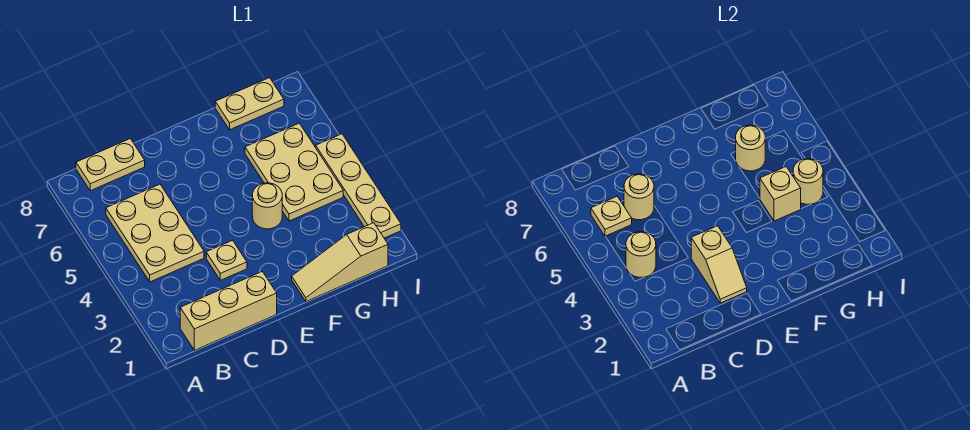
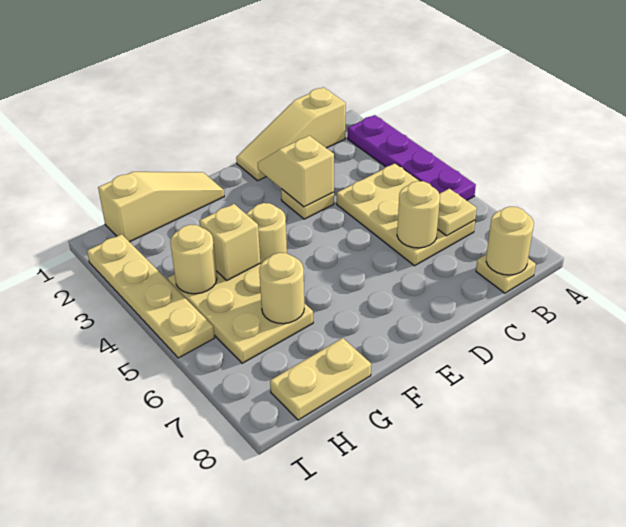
none -> purple 1x4 plate [348,115,476,200]
tan 1x3 brick [180,272,277,350] -> tan 1x3 slope [236,87,346,181]
tan 1x1 round brick [626,232,656,277] -> tan 1x1 round brick moved to [486,207,534,275]
tan 1x2 plate [76,139,145,191] -> tan 1x1 plate [476,254,536,293]

